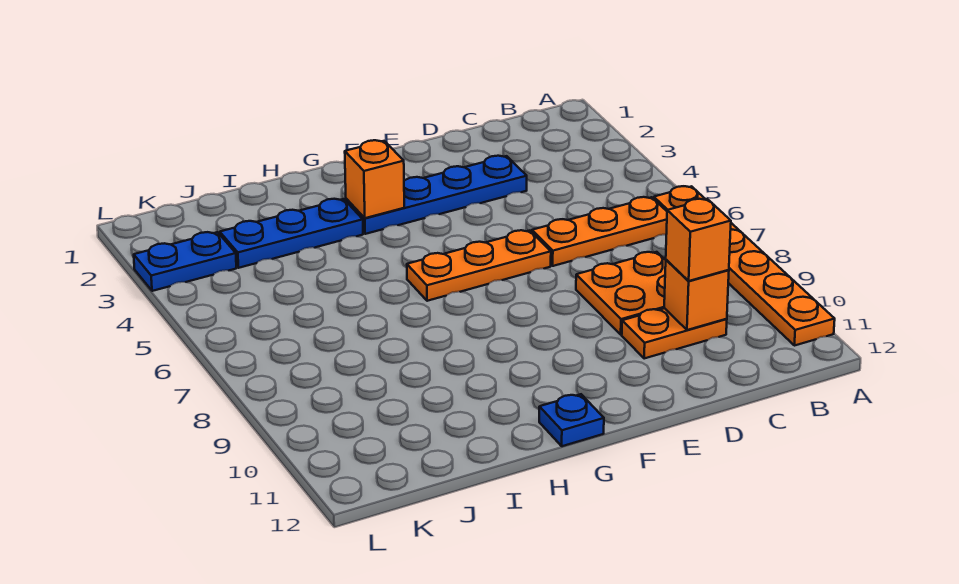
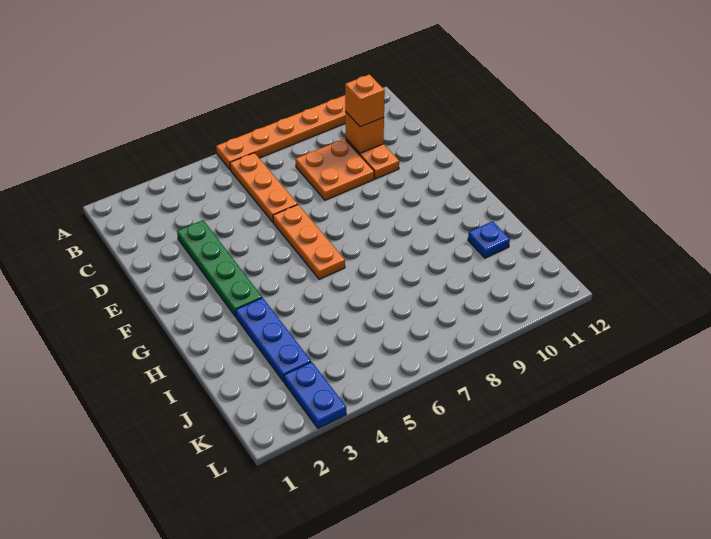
blue 1x4 plate [346,156,527,234] -> green 1x4 plate [177,220,262,317]
orange 1x1 brick [345,140,404,218] -> none
blue 1x1 plate [539,394,604,446] -> blue 1x1 plate moved to [468,221,510,258]

